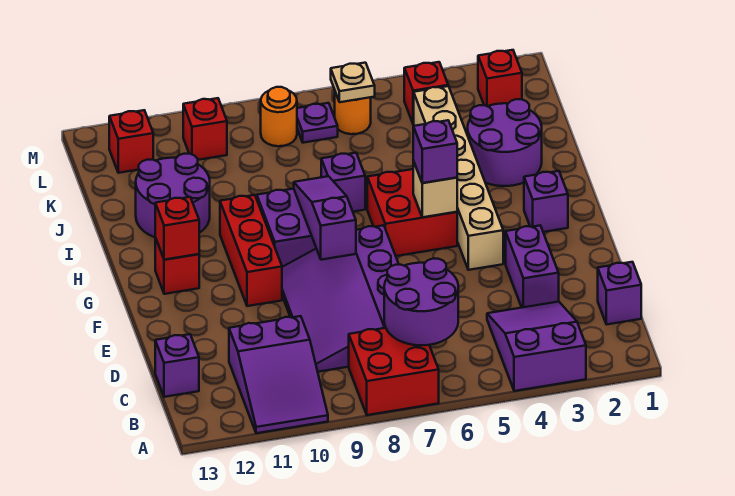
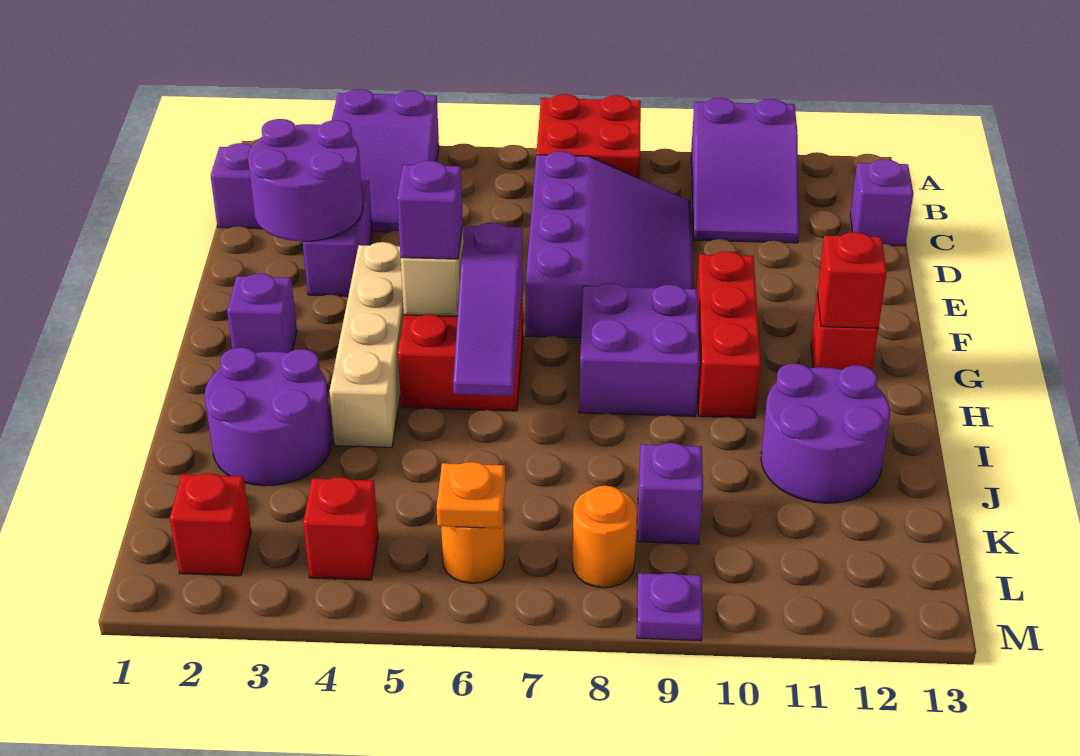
purple 2x3 slope [229,316,328,433] -> purple 2x3 slope turned to [691,98,799,243]
purple 2x2 round brick [384,259,458,345] -> purple 2x2 round brick moved to [248,119,363,241]
tan 1x6 brick [414,86,503,270] -> tan 1x4 brick [329,242,404,447]
purple 1x3 slope [294,176,356,260] -> purple 1x3 slope moved to [453,222,523,396]
purple 1x1 brick [321,153,365,212] -> purple 1x1 brick moved to [638,443,703,544]
tan 1x1 plate [331,63,375,102] -> orange 1x1 plate [436,462,505,528]
purple 1x1 plate [297,103,338,143] -> purple 1x1 plate moved to [637,573,703,641]
red 1x1 brick [183,98,227,160] -> none
red 1x1 brick [109,110,153,173] -> none

